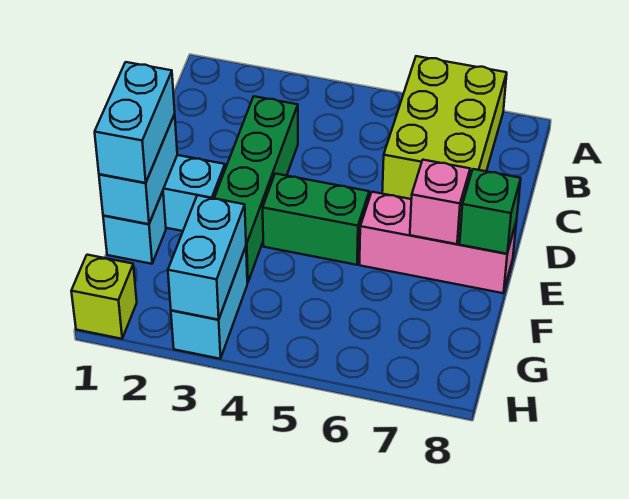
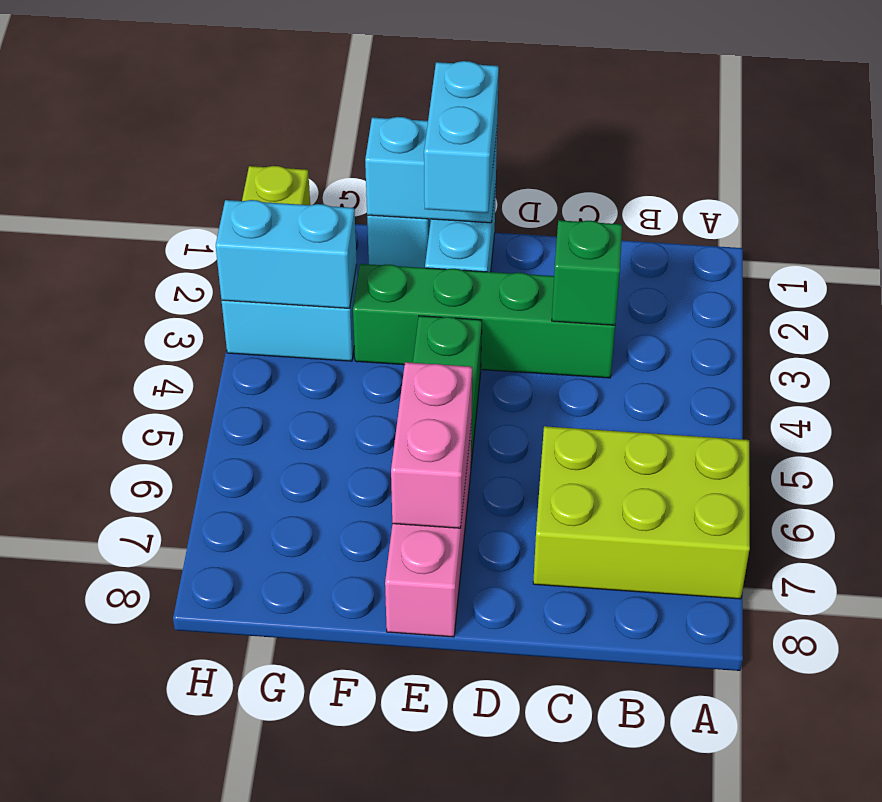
cyan 1x2 brick [95,62,175,183] -> cyan 1x2 brick turned to [424,61,499,213]
pink 1x1 brick [410,160,470,244] -> pink 1x2 brick [391,362,472,528]
green 1x1 brick [460,169,521,254] -> green 1x1 brick moved to [552,220,622,325]

